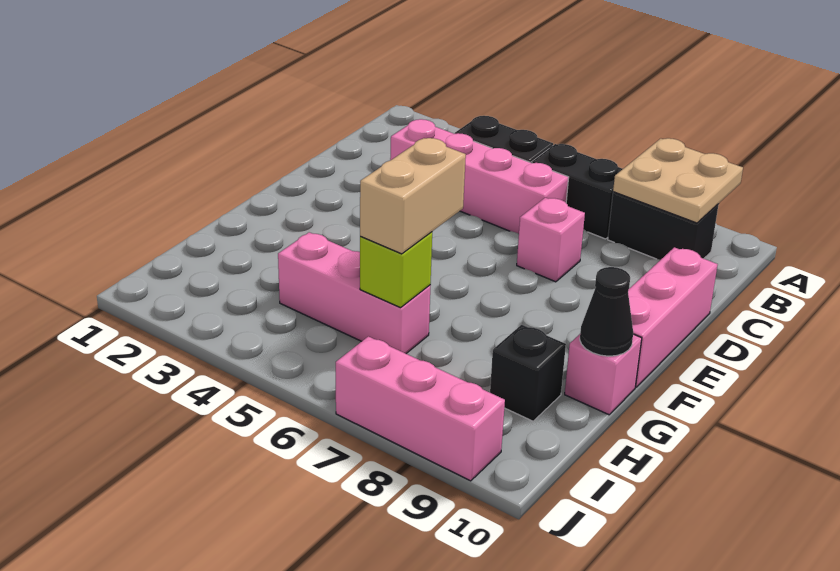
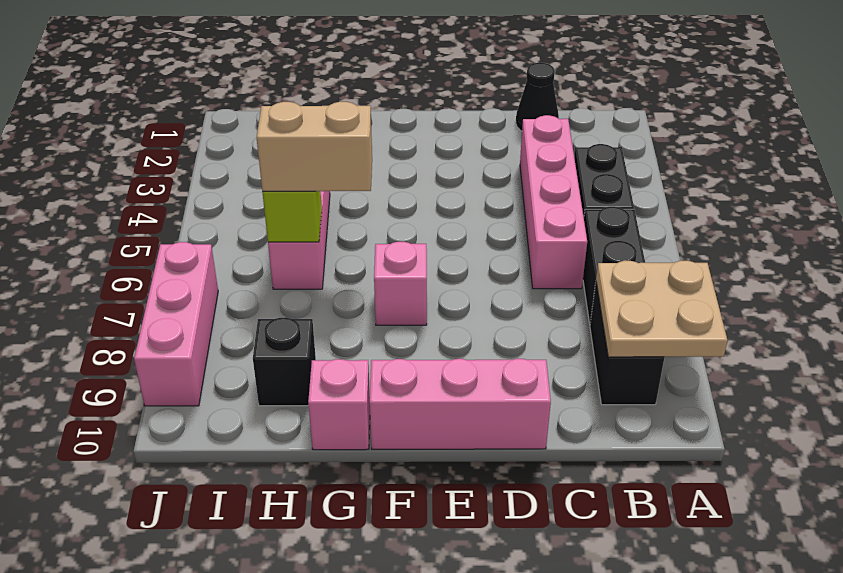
pink 1x1 brick [517,198,585,282] -> pink 1x1 brick moved to [374,242,427,325]
black 1x1 cone [580,267,633,356] -> black 1x1 cone moved to [516,63,559,131]

